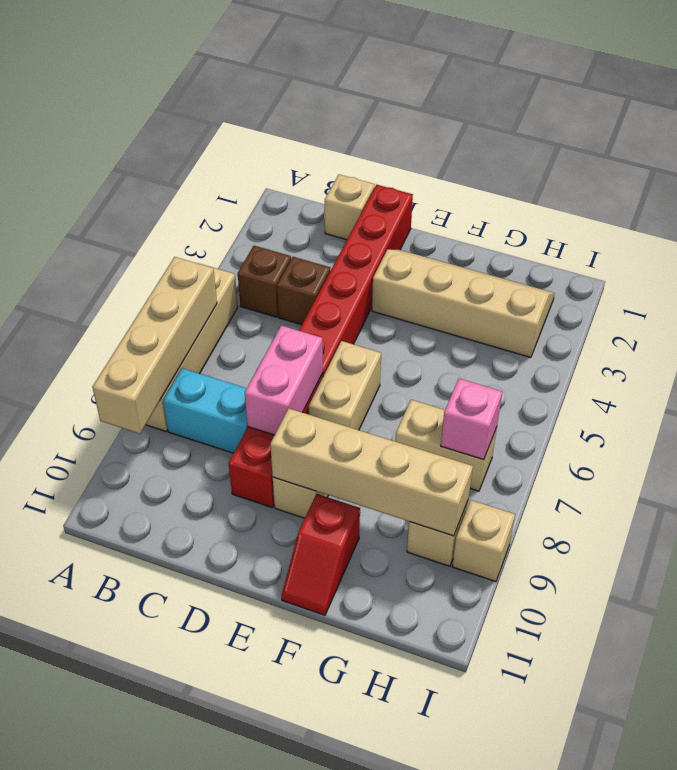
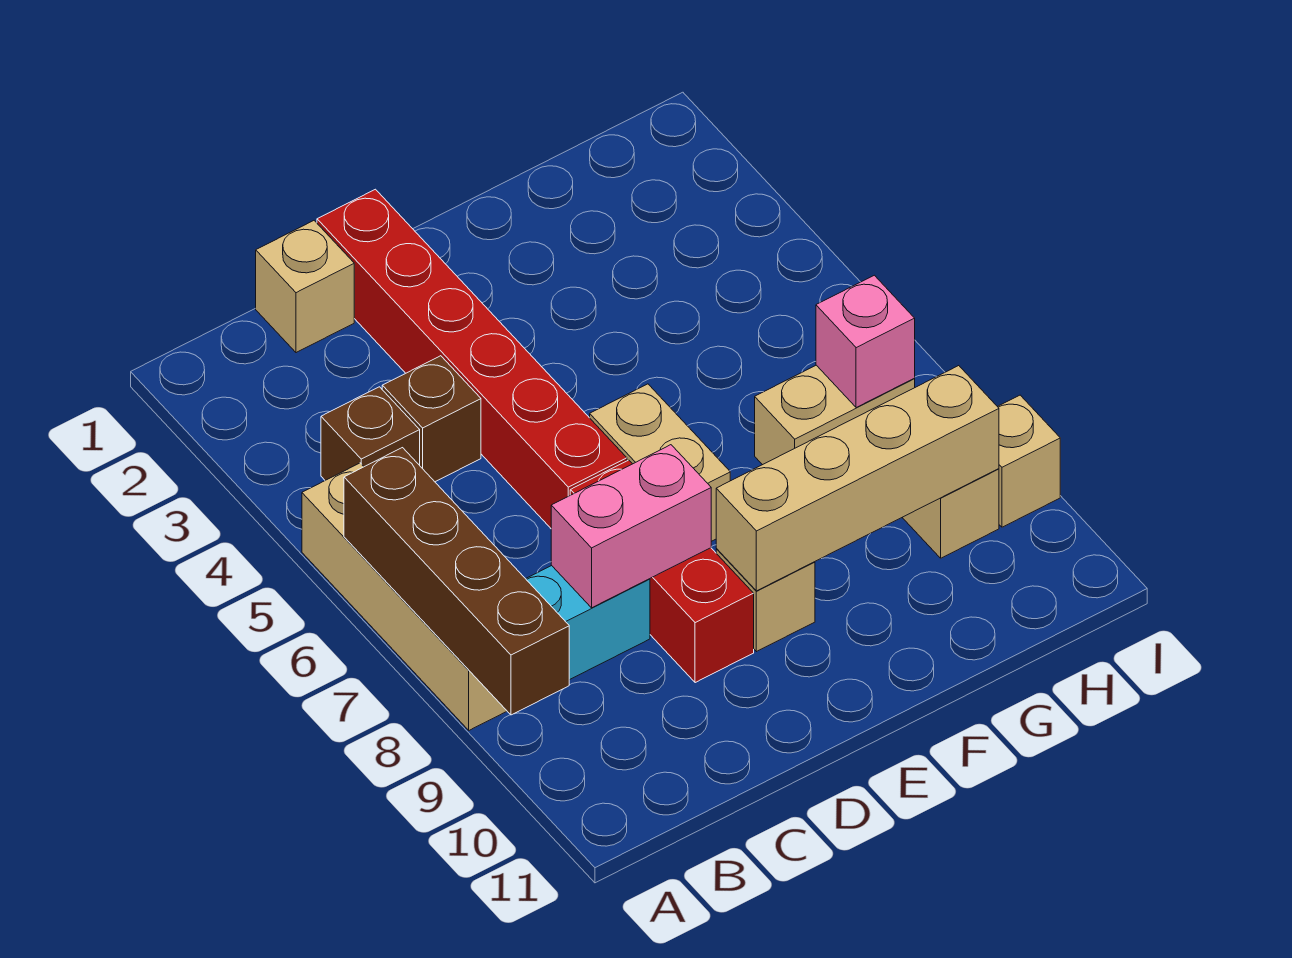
tan 1x4 brick [92,257,217,434] -> brown 1x4 brick [344,448,569,715]
pink 1x2 brick [245,326,323,435] -> pink 1x2 brick turned to [551,445,711,608]
tan 2x4 slope [372,249,555,357] -> none
red 1x2 slope [282,494,360,615] -> none

